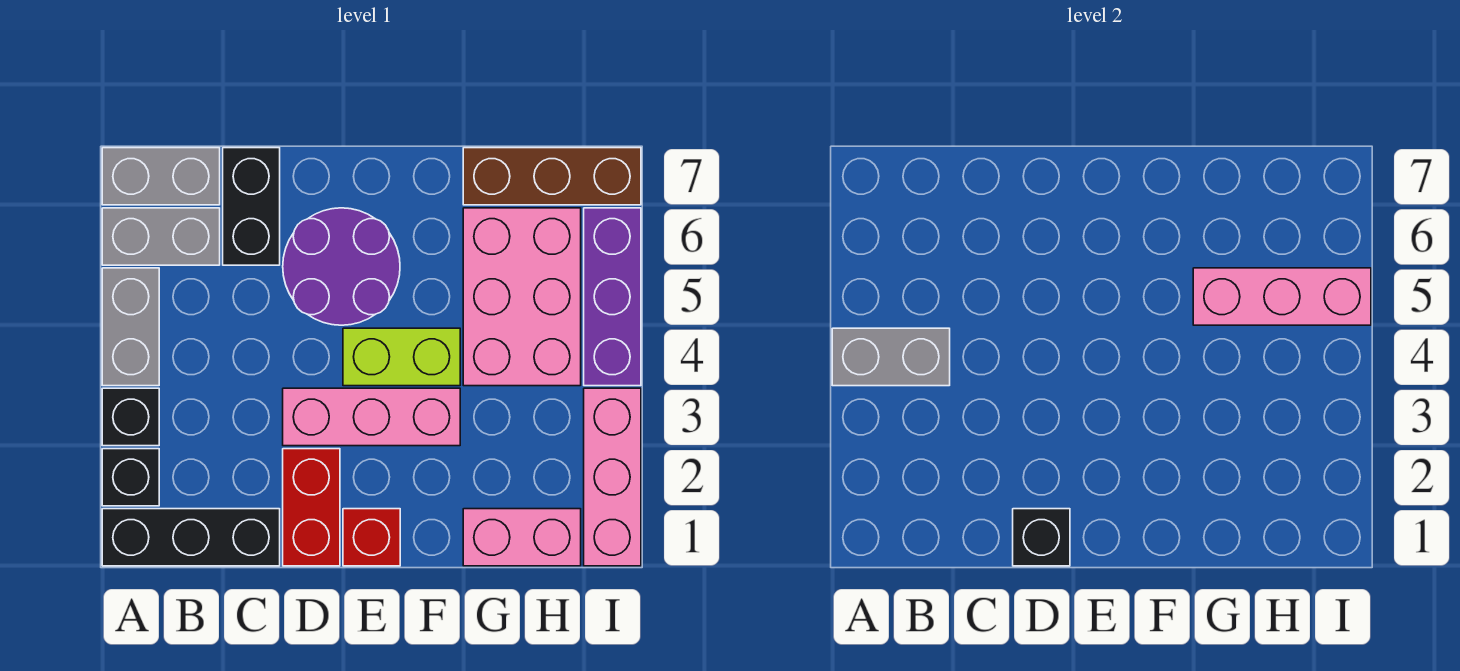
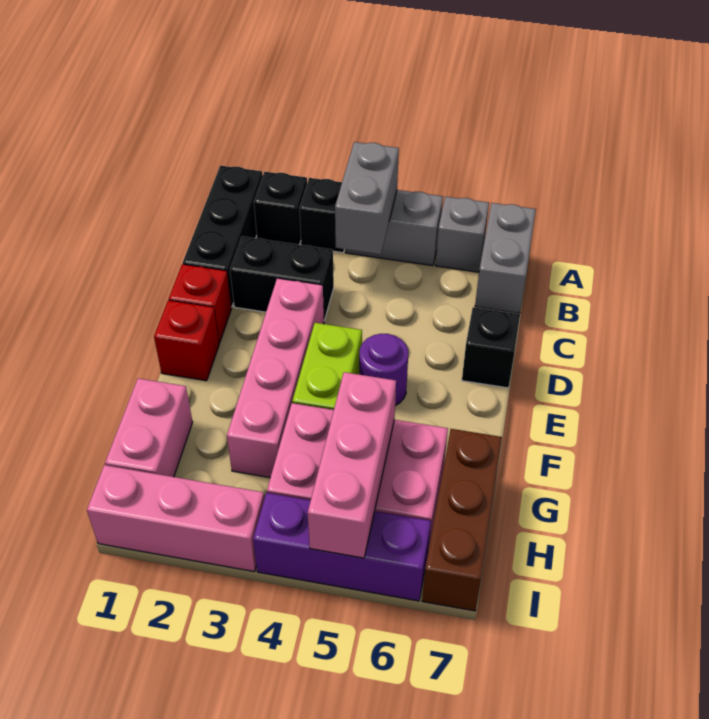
grey 1x2 brick [102,208,220,265] -> grey 1x1 brick [436,197,489,272]
black 1x2 brick [223,148,280,265] -> black 1x2 brick moved to [230,237,334,321]
red 1x2 brick [283,449,340,566] -> red 1x1 brick [169,264,232,343]
black 1x1 brick [1013,509,1070,566] -> black 1x1 brick moved to [462,307,520,388]
pink 1x3 brick [283,388,460,446] -> pink 1x4 brick [227,278,324,477]
purple 2x2 round brick [283,208,400,325] -> purple 1x1 round brick [359,334,408,406]

